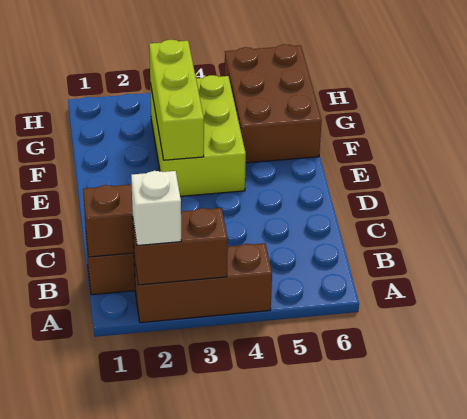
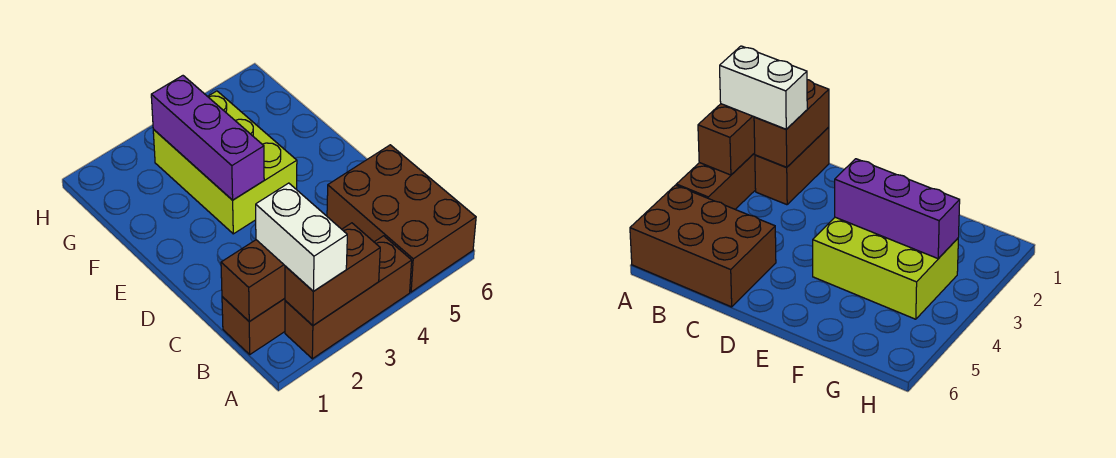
white 1x1 brick [131,171,181,246] -> white 1x2 brick [256,183,347,291]
lime 1x3 brick [149,40,204,160] -> purple 1x3 brick [151,76,264,200]
brown 2x3 brick [225,44,322,163] -> brown 2x3 brick moved to [327,145,476,292]

